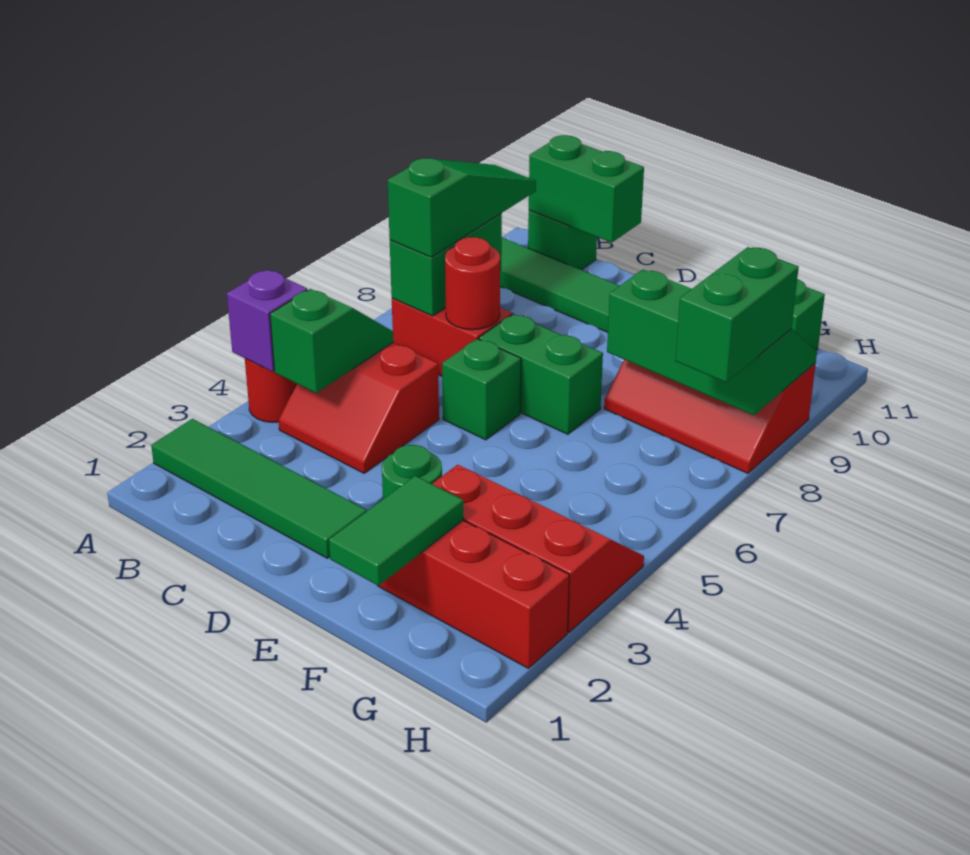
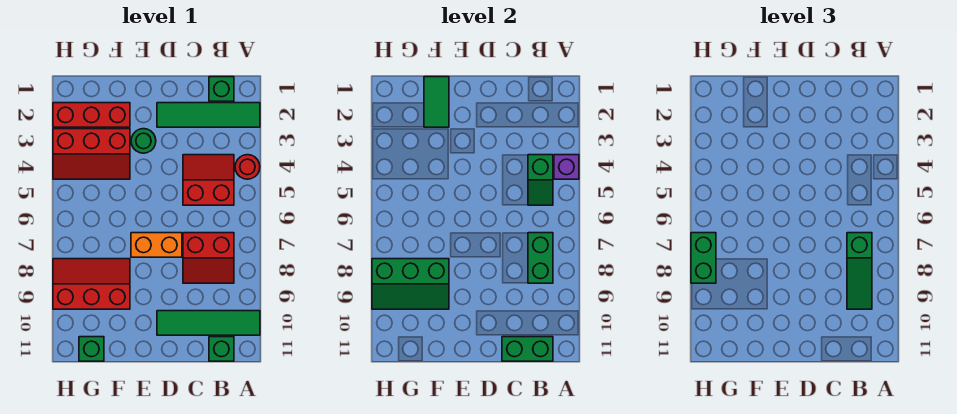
red 1x1 round brick [445,237,500,330] -> none
green 1x1 brick [442,339,521,440] -> green 1x1 brick moved to [209,77,234,101]
green 1x2 brick [479,314,603,434] -> orange 1x2 brick [131,233,182,257]

